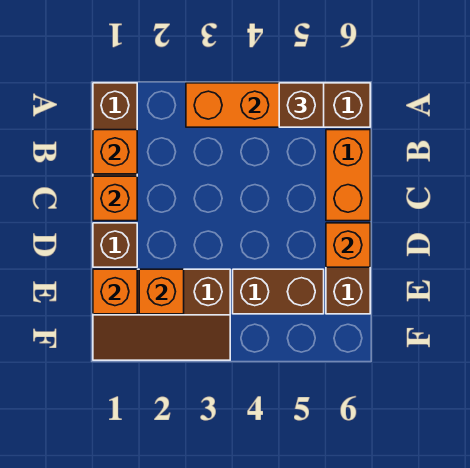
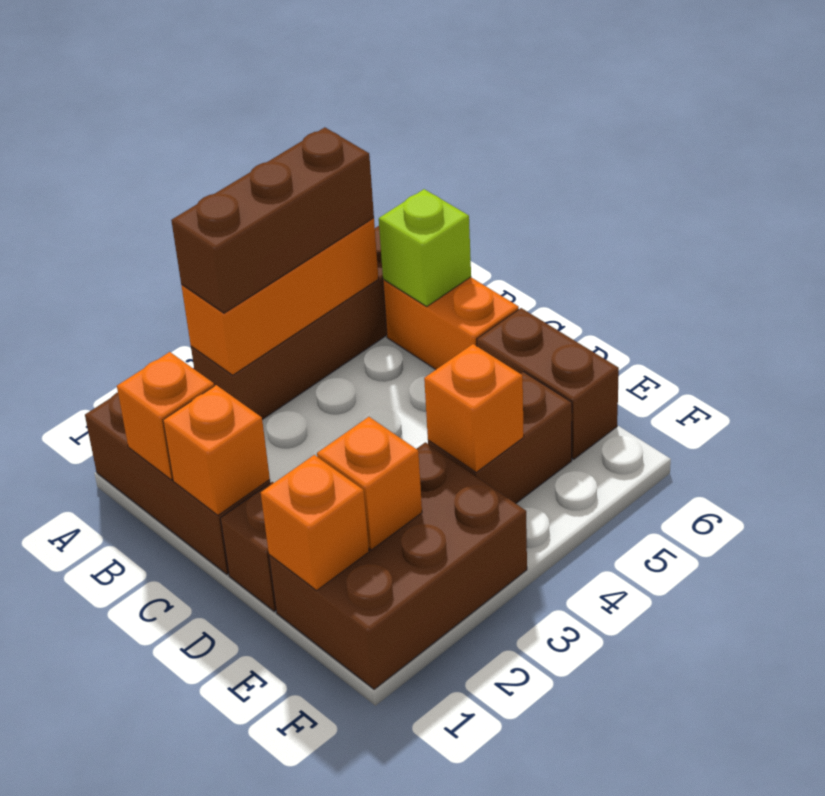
brown 1x1 brick [279,83,324,127] -> brown 1x3 brick [171,127,374,313]
none -> lime 1x1 brick [379,189,471,306]
orange 1x1 brick [326,223,370,267] -> orange 1x1 brick moved to [424,344,524,472]
brown 2x3 slope [93,269,230,360] -> brown 2x3 brick [269,442,527,689]

